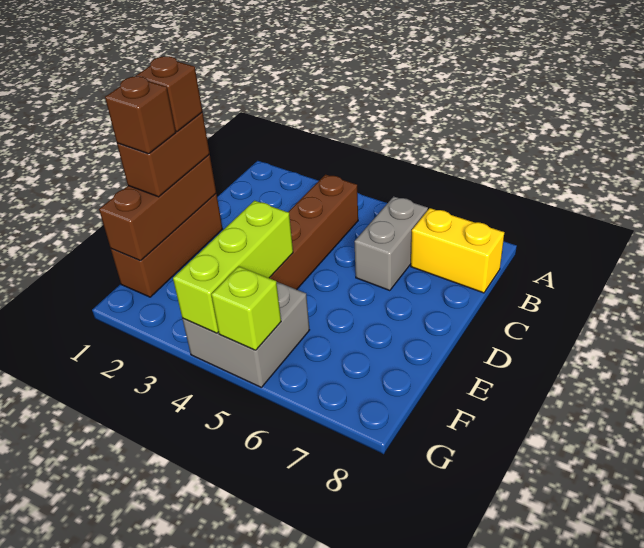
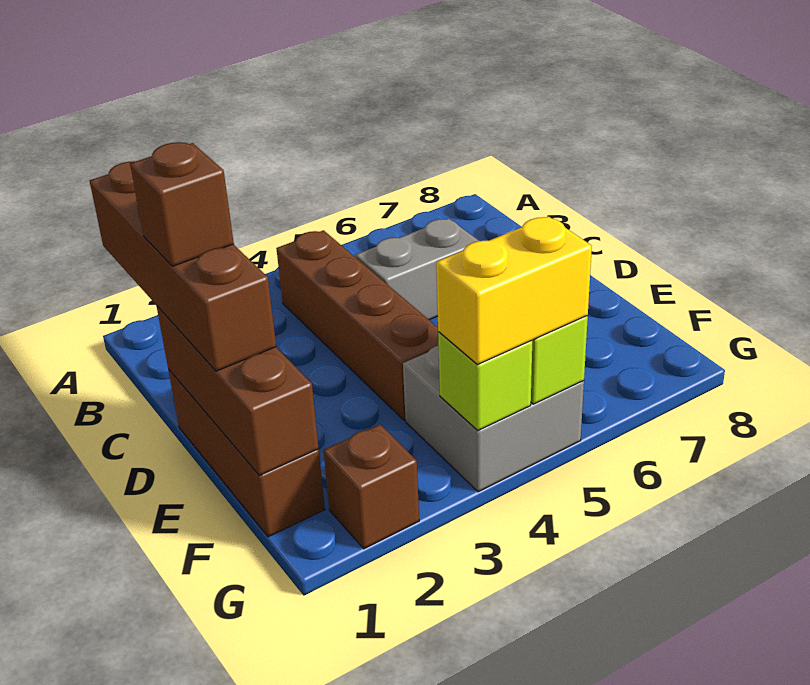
grey 1x2 brick [354,196,428,291] -> grey 1x2 brick turned to [356,219,479,320]
yellow 1x2 brick [411,208,504,293] -> yellow 1x2 brick moved to [436,217,592,365]
brown 1x2 brick [117,113,210,197] -> brown 1x4 brick [90,161,276,371]
brown 1x1 brick [105,76,176,154] -> brown 1x1 brick moved to [323,424,419,549]
lime 1x3 brick [173,201,293,333] -> lime 1x1 brick [438,332,532,430]

